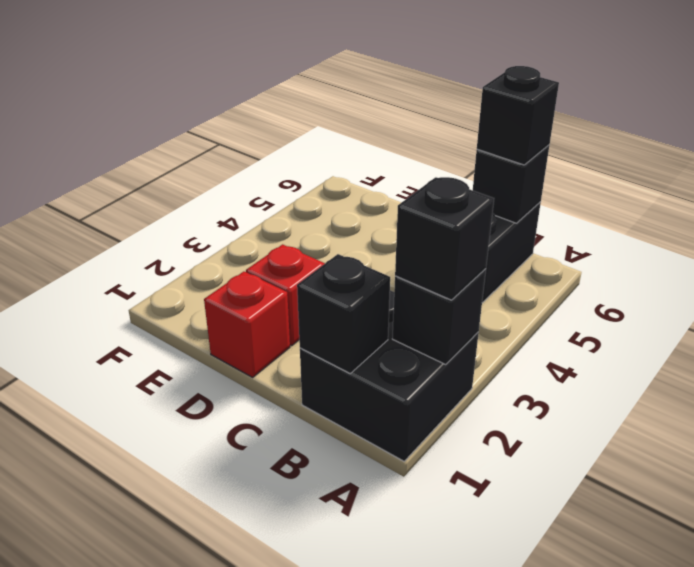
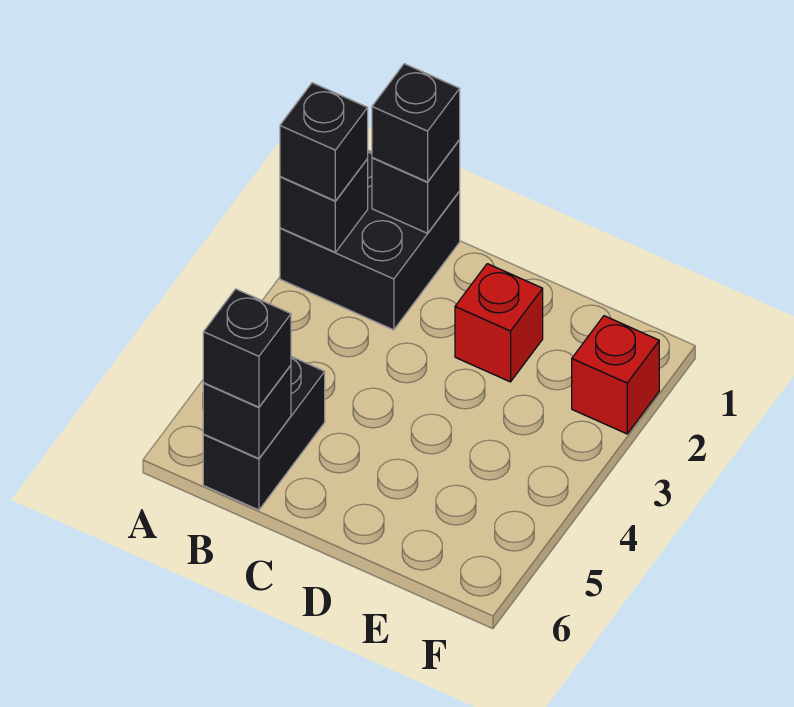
none -> black 1x1 brick [372,64,460,182]
red 1x1 brick [204,272,290,377] -> red 1x1 brick moved to [572,316,659,434]

